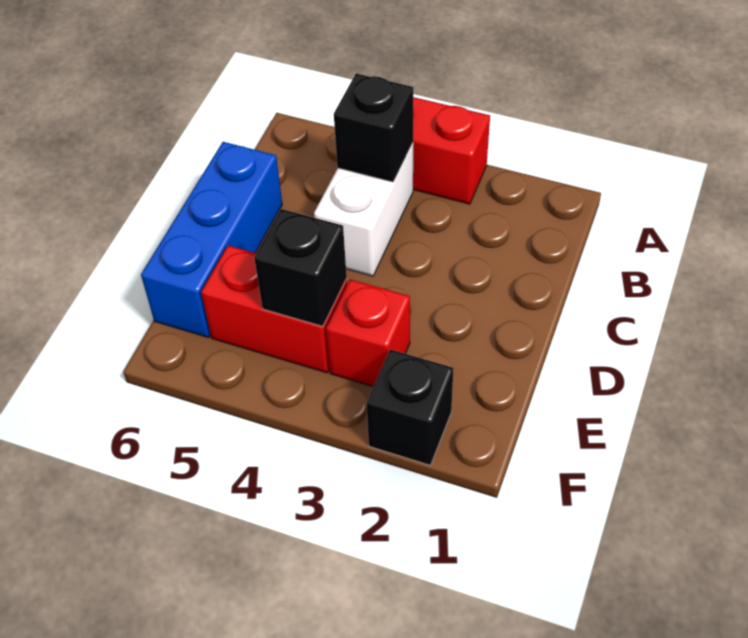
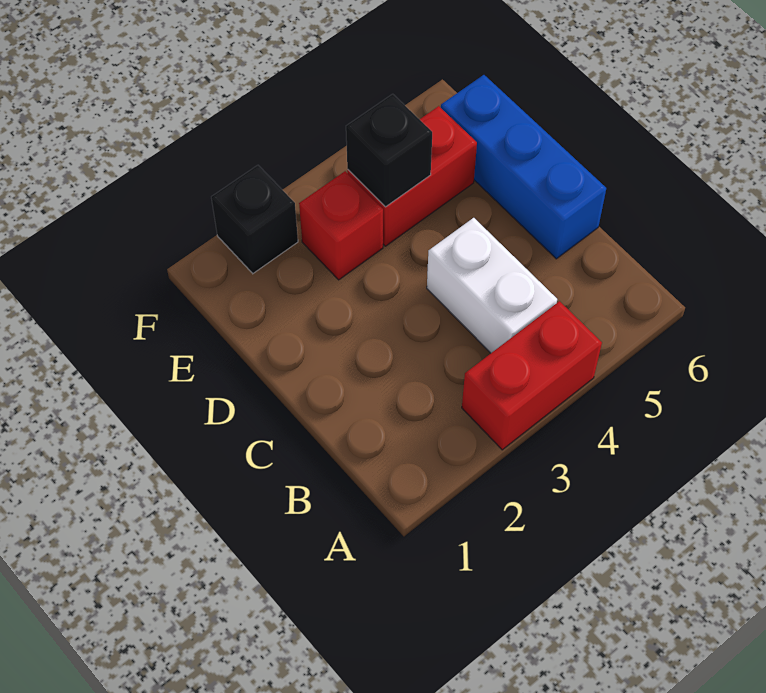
black 1x1 brick [334,73,413,182] -> none

